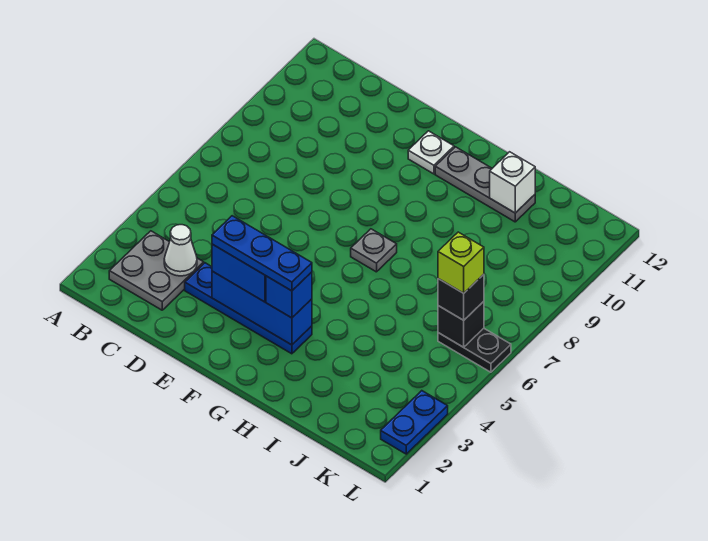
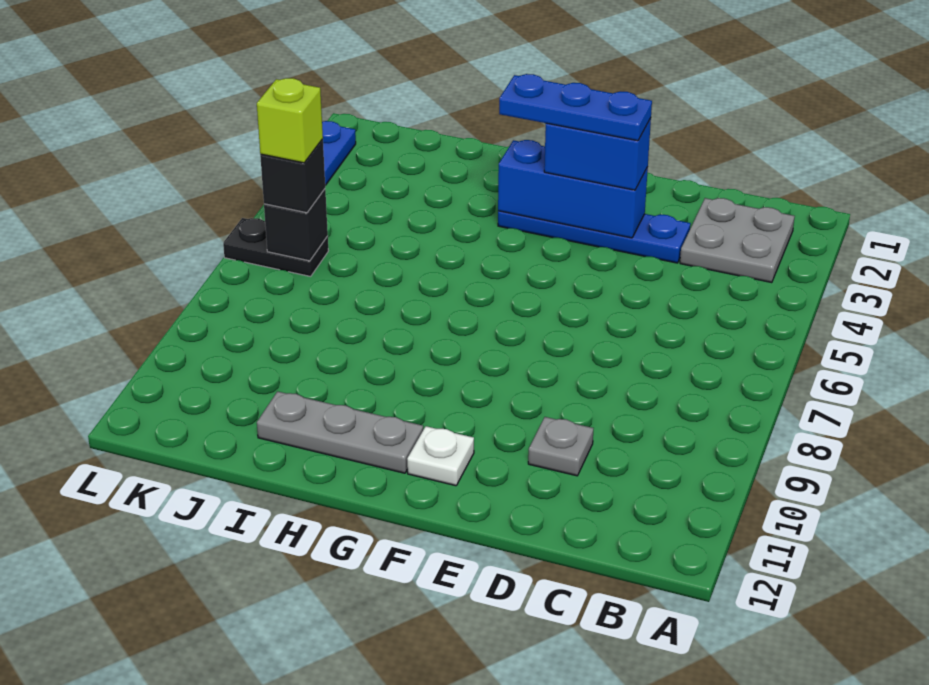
white 1x1 cone [164,225,197,276] -> none
blue 1x1 brick [266,272,312,318] -> none
grey 1x1 plate [351,229,397,272] -> grey 1x1 plate moved to [528,417,593,476]
white 1x1 brick [490,152,535,213] -> none

